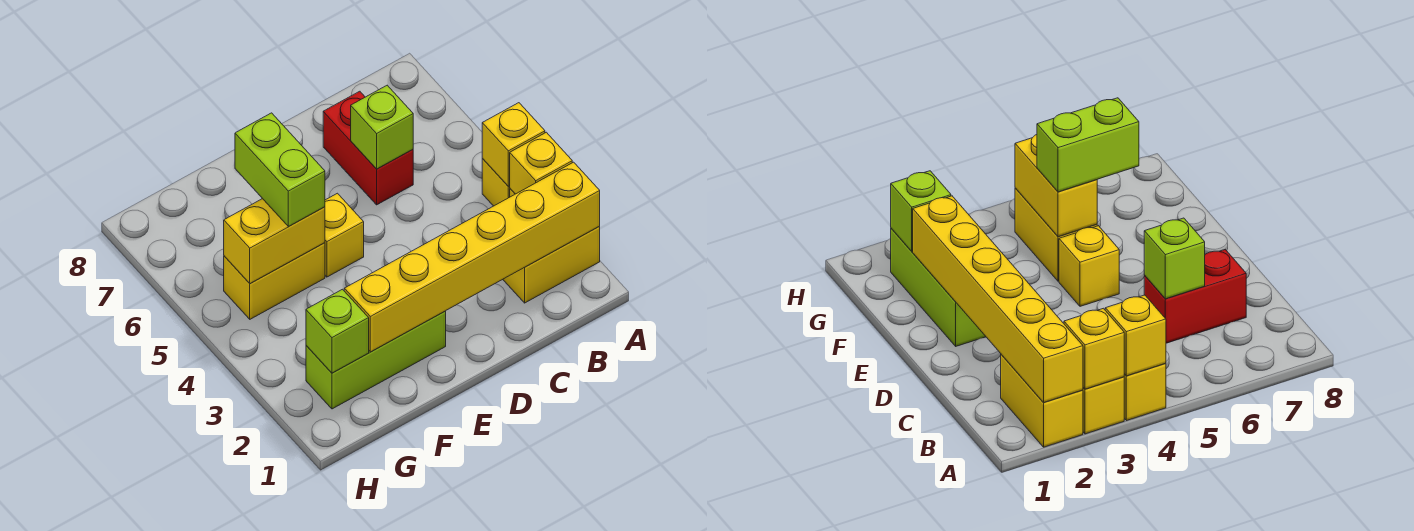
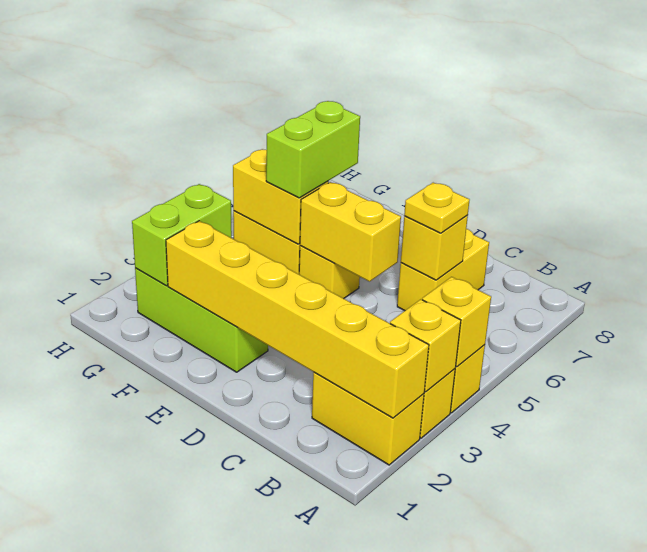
red 1x2 brick [323,91,413,205] -> yellow 1x2 brick [397,229,489,311]
lime 1x1 brick [351,85,413,169] -> yellow 1x1 brick [401,215,468,280]
none -> yellow 1x1 plate [404,183,469,233]
none -> yellow 1x2 brick [300,182,401,282]
lime 1x1 brick [306,289,369,373] -> lime 1x2 brick [132,184,232,286]

